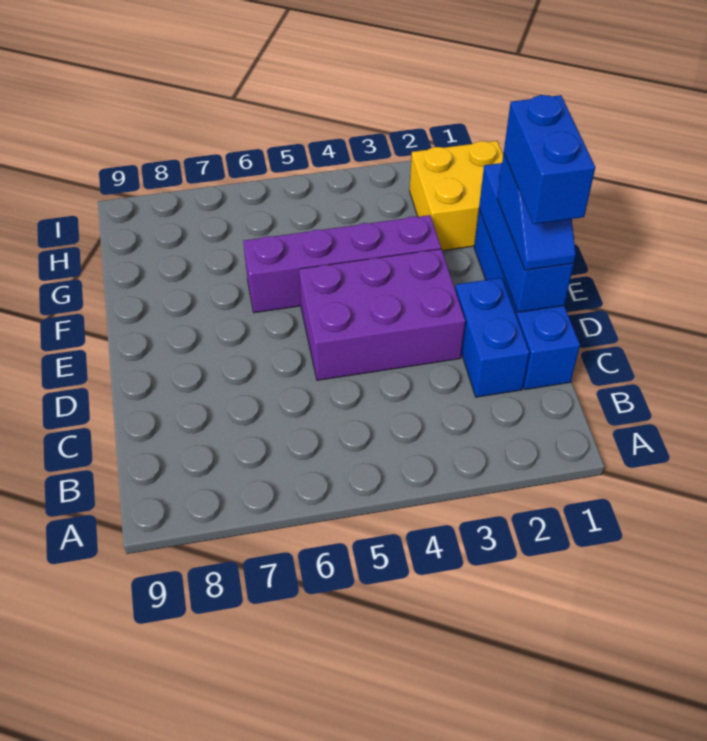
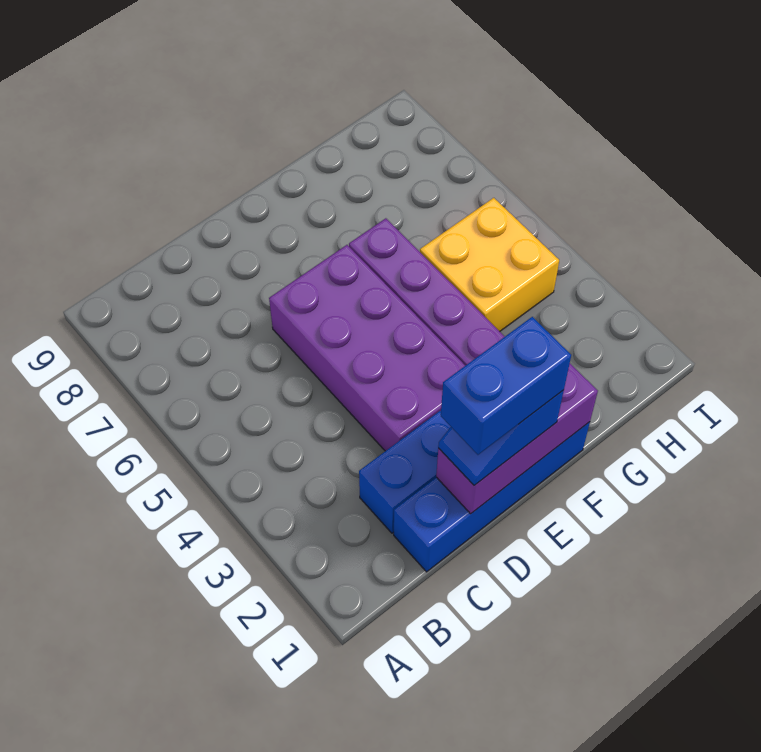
blue 1x3 brick [479,163,574,312] -> purple 1x3 brick [436,364,598,514]
purple 2x3 brick [299,249,465,380] -> purple 2x4 brick [269,245,465,451]
yellow 2x2 brick [410,141,503,251] -> yellow 2x2 brick moved to [420,198,559,331]

